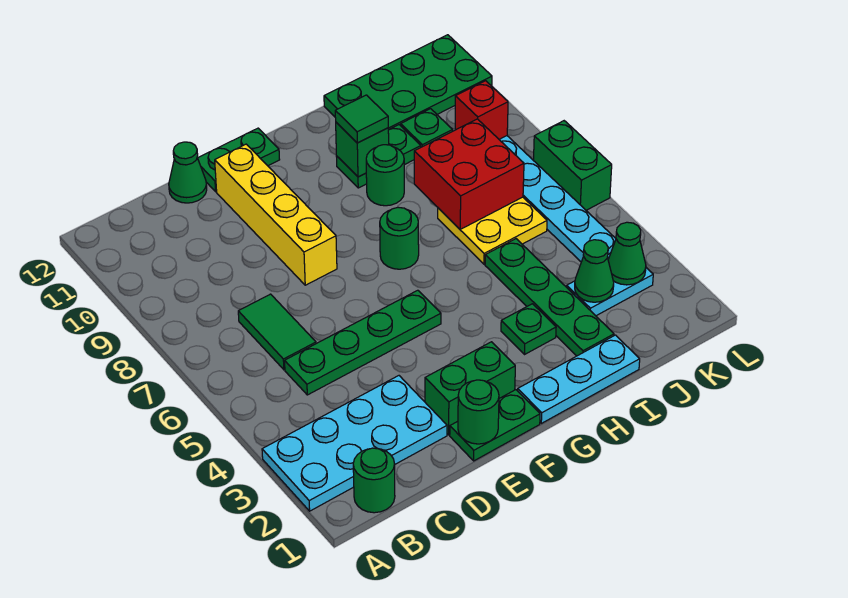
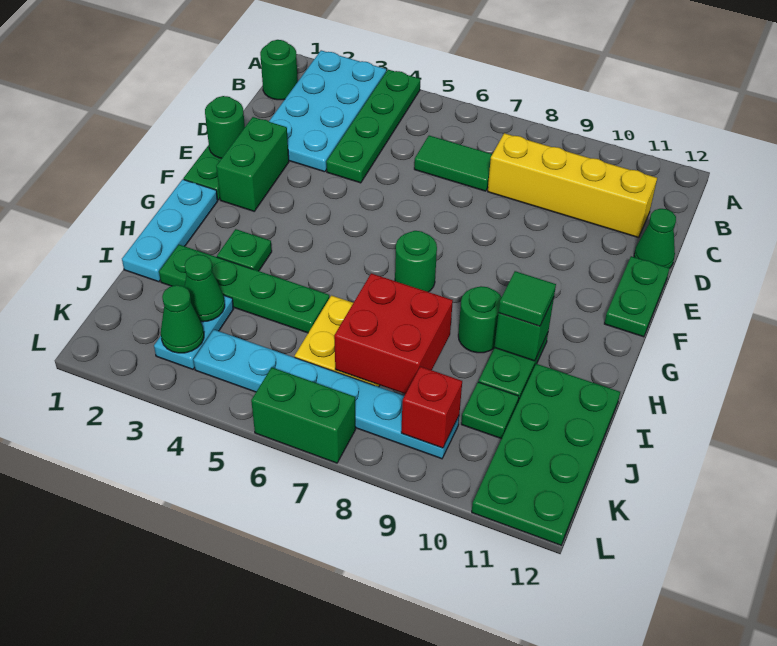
green 1x4 plate [285,290,441,395] -> green 1x4 plate moved to [326,70,420,183]
yellow 1x4 brick [215,144,337,285] -> yellow 1x4 brick moved to [488,133,657,238]

